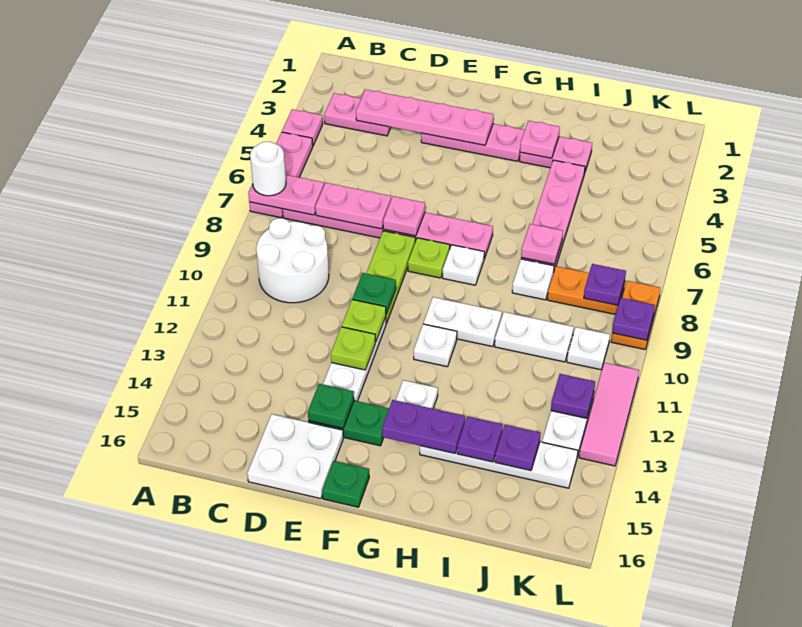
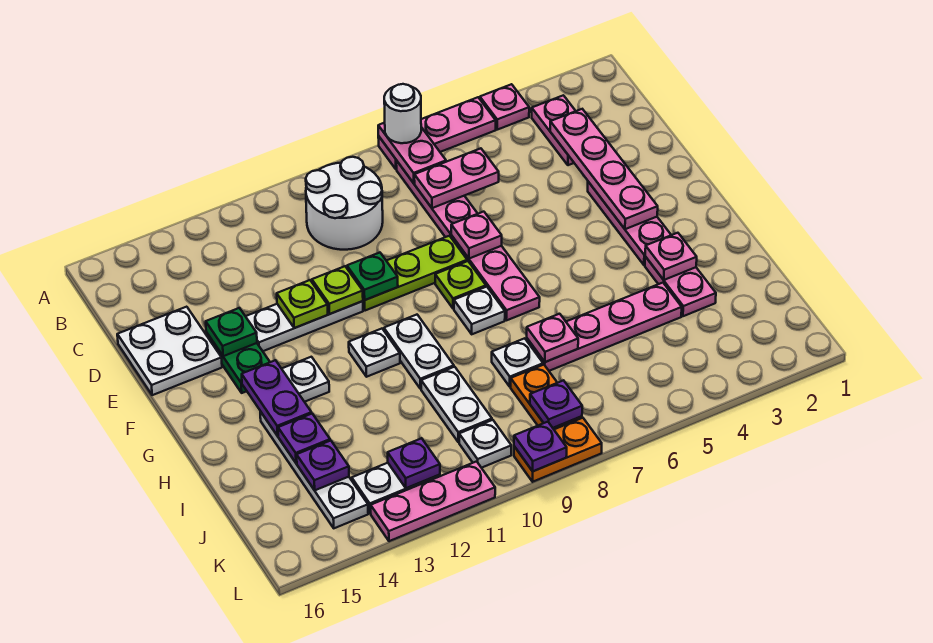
pink 1x2 plate [315,183,391,229] -> pink 1x2 plate turned to [414,148,499,208]
green 1x1 plate [322,461,369,507] -> none
pink 1x3 tile [579,363,639,466] -> pink 1x3 plate [371,461,495,541]

